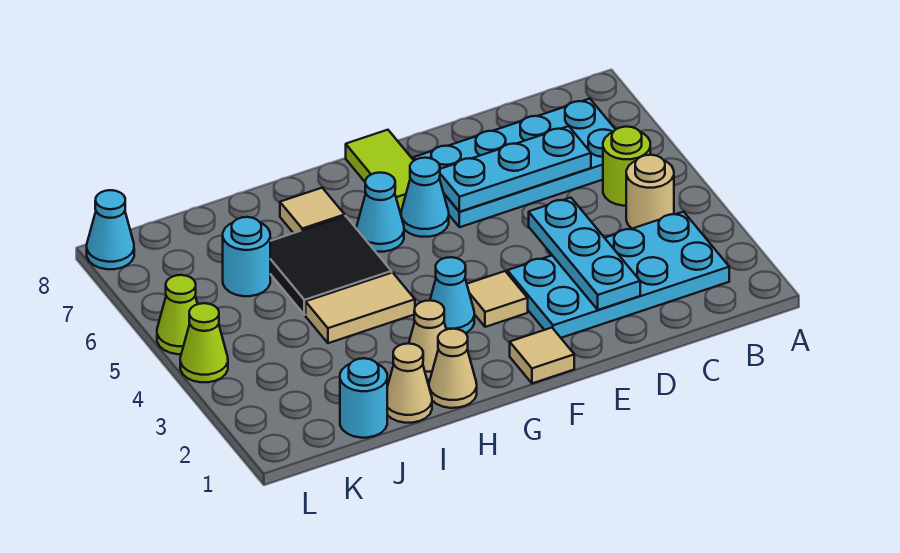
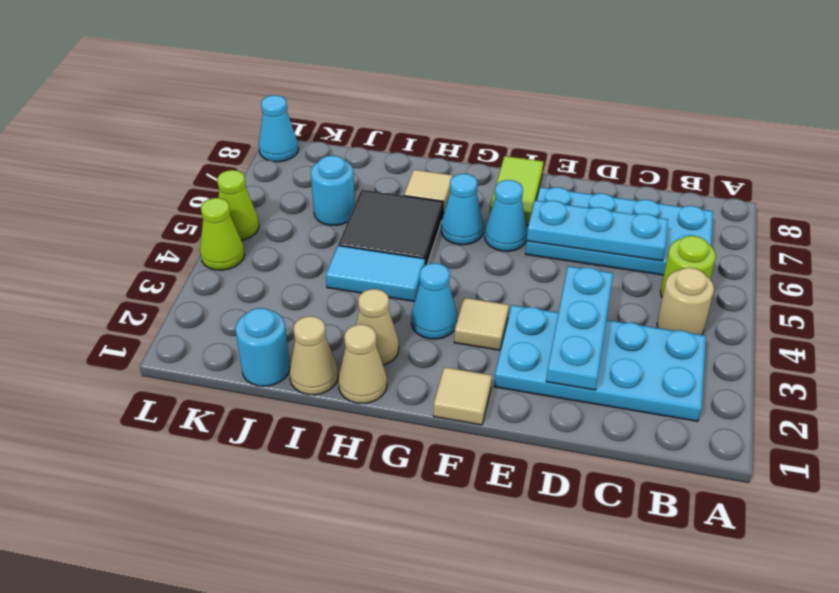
tan 1x2 tile [306,273,415,343] -> cyan 1x2 tile [326,245,425,302]

